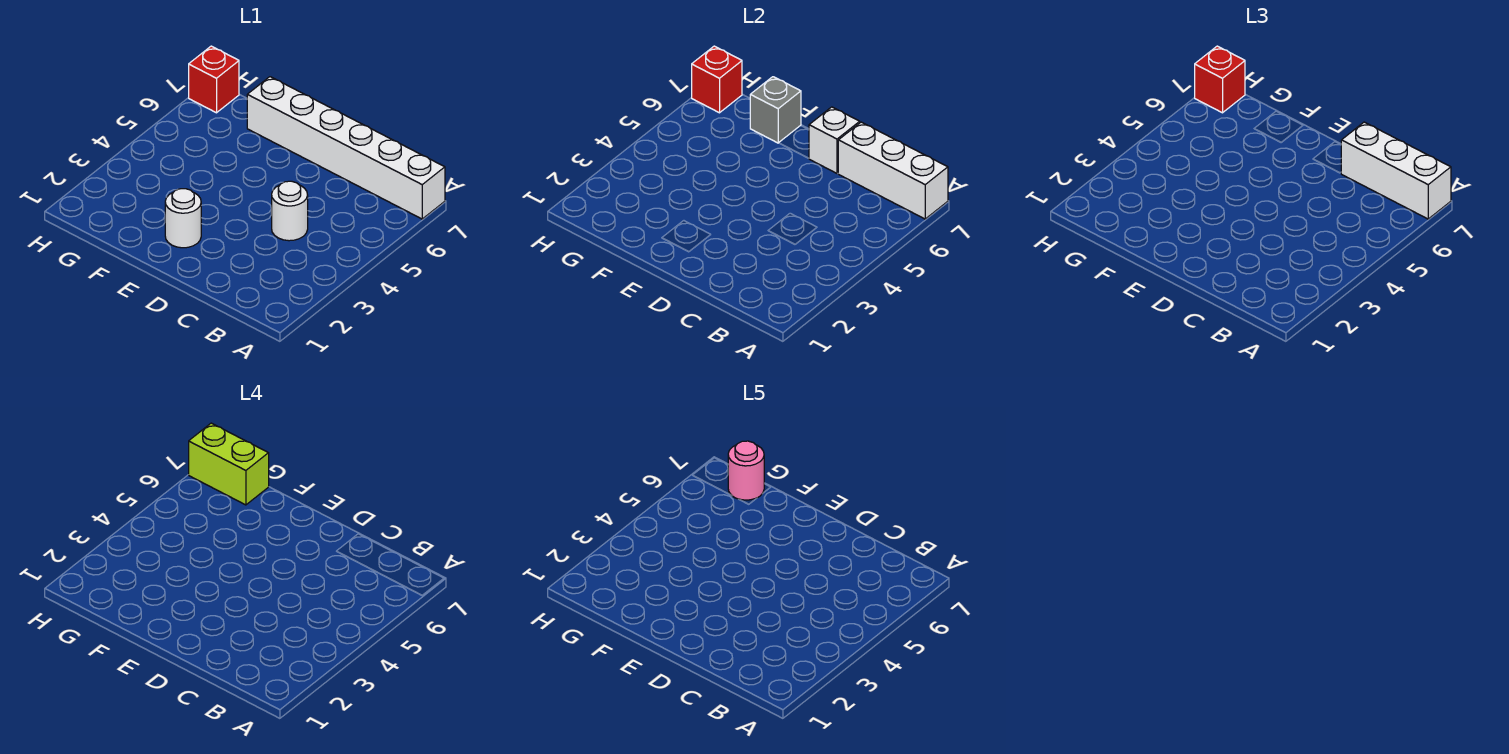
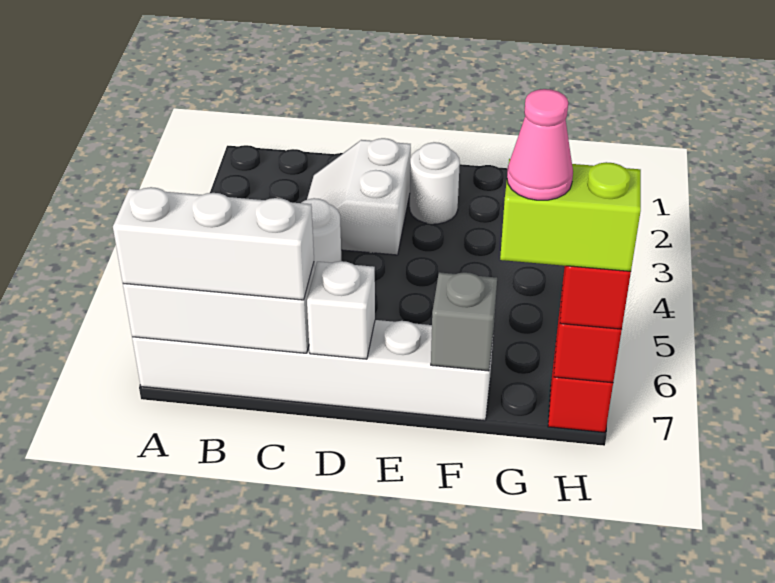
none -> white 2x2 slope [307,138,411,255]
pink 1x1 round brick [728,441,764,500] -> pink 1x1 cone [507,89,573,200]

